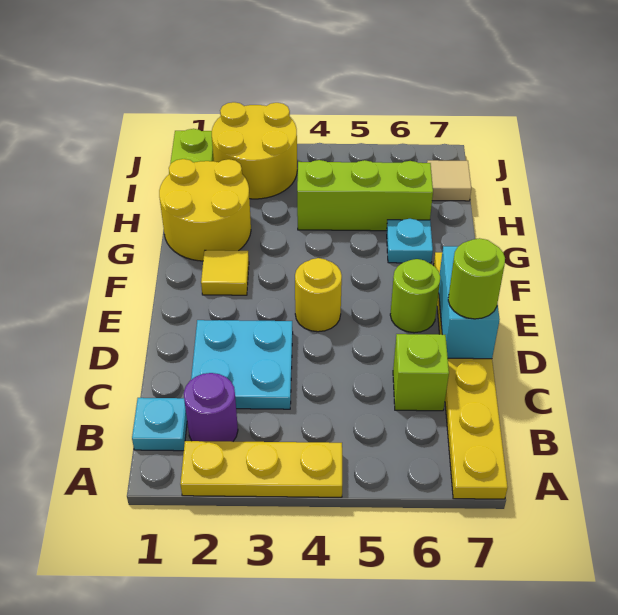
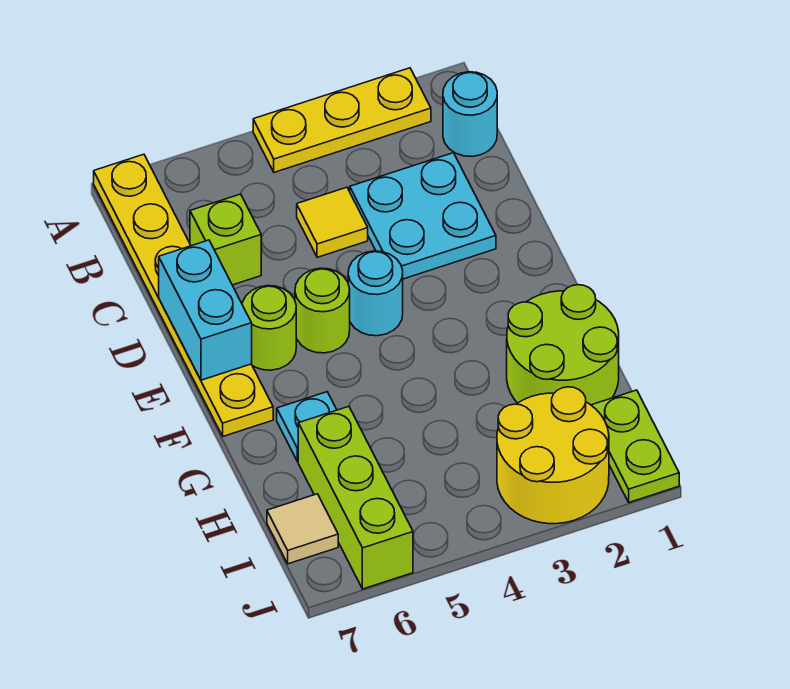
cyan 1x1 plate [132,398,187,451] -> cyan 1x1 round brick [443,72,497,156]
purple 1x1 round brick [184,373,238,442] -> none
lime 1x1 round brick [448,238,505,319] -> lime 1x1 round brick moved to [295,268,350,353]
yellow 1x1 round brick [295,258,342,332] -> cyan 1x1 round brick [348,251,403,336]
yellow 1x1 tile [201,250,249,295] -> yellow 1x1 tile moved to [297,187,368,257]
yellow 2x2 round brick [159,159,251,261] -> lime 2x2 round brick [507,285,619,405]
lime 1x3 brick [297,160,433,231] -> lime 1x3 brick turned to [298,406,413,589]

